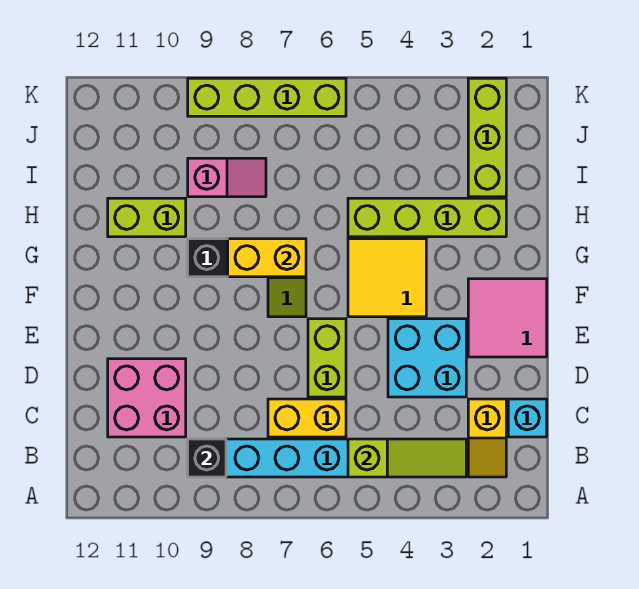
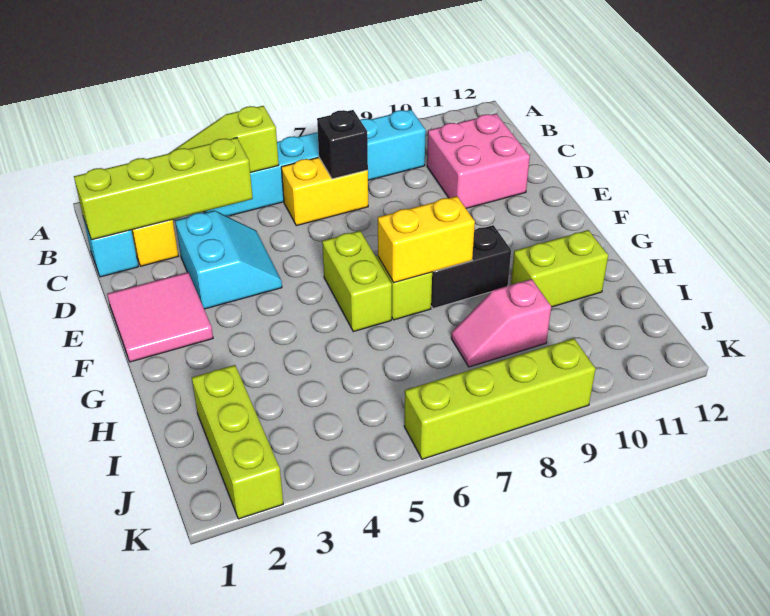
black 1x1 brick [188,439,226,477] -> black 1x1 brick moved to [317,110,368,179]
cyan 2x2 brick [388,319,466,397] -> cyan 2x2 slope [175,211,282,309]
lime 1x2 brick [308,319,346,397] -> lime 1x2 brick moved to [322,231,392,332]
yellow 2x2 tile [348,239,426,317] -> none
lime 1x4 brick [348,198,506,237] -> lime 1x4 brick moved to [74,138,253,240]

